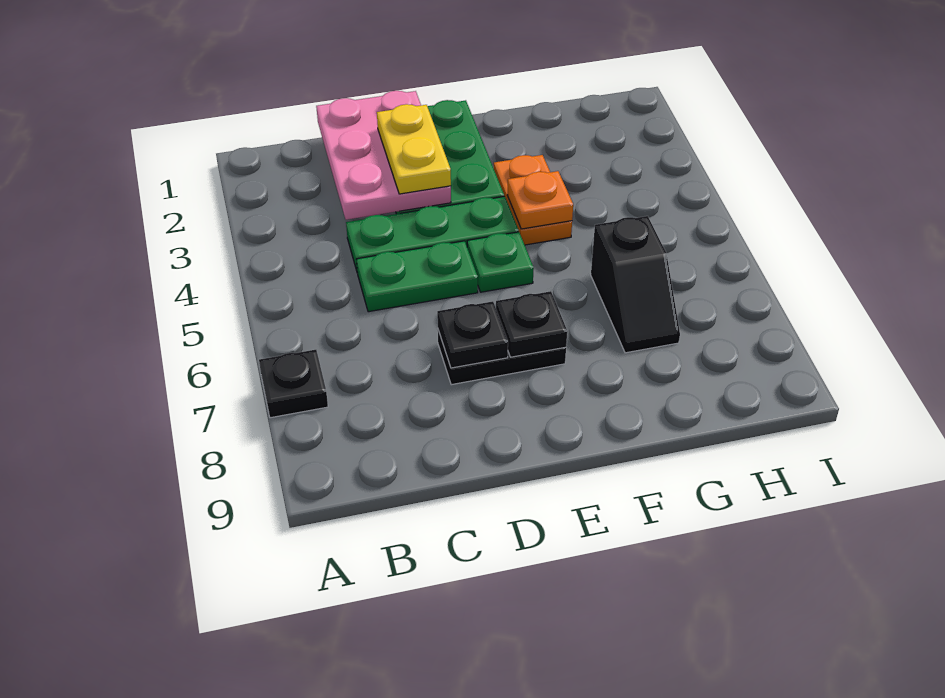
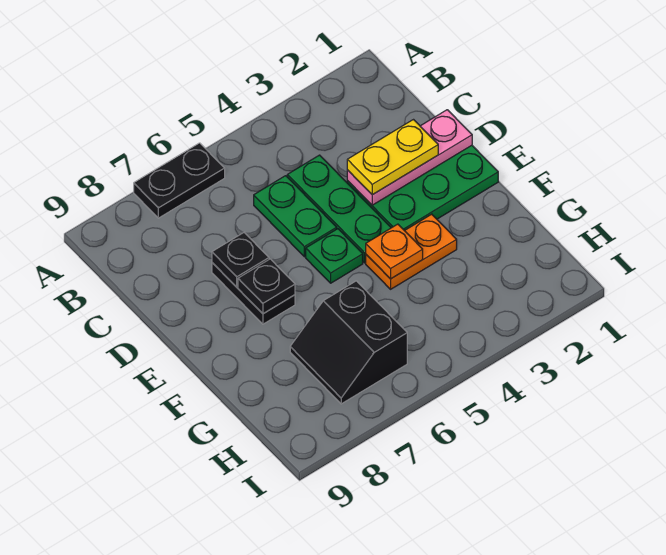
black 1x1 plate [259,350,328,418] -> black 1x2 plate [134,143,225,218]
pink 2x3 plate [316,91,451,220] -> pink 1x3 plate [347,110,472,205]
black 1x2 slope [591,216,680,353] -> black 2x2 slope [290,281,407,404]

